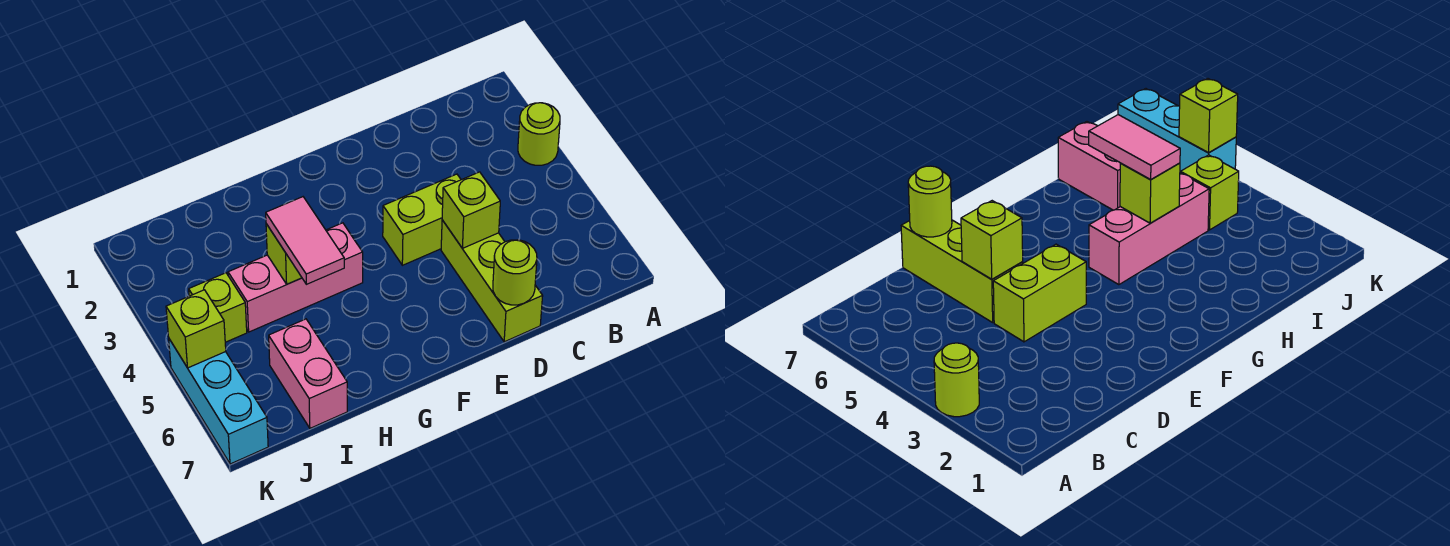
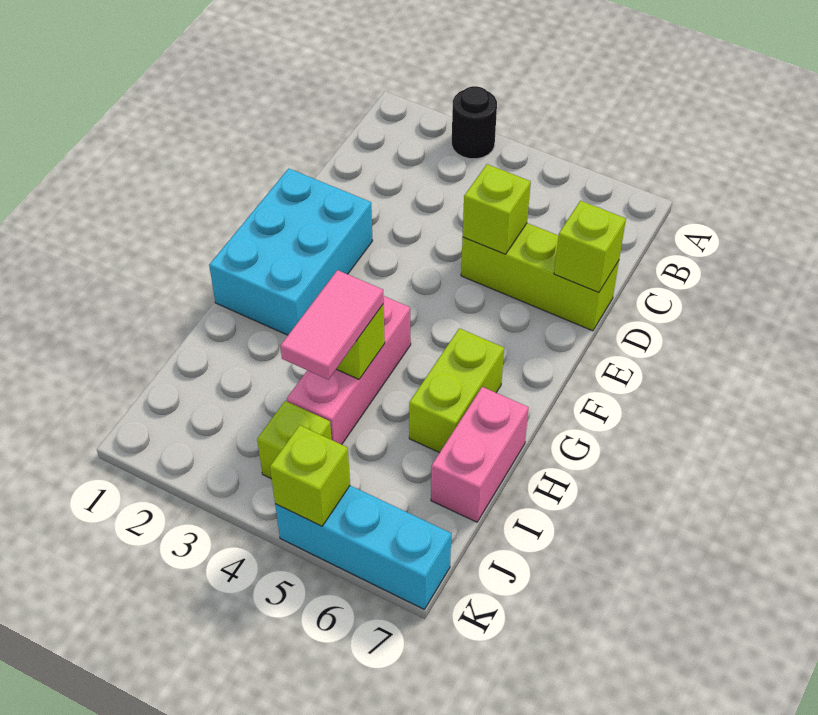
lime 1x1 round brick [518,103,560,165] -> black 1x1 round brick [452,86,497,159]
lime 1x2 brick [383,174,461,265] -> lime 1x2 brick moved to [409,328,504,453]
lime 1x1 round brick [493,240,537,305] -> lime 1x1 brick [554,201,626,293]
none -> cyan 2x3 brick [209,168,373,335]
pink 1x2 tile [266,197,344,284] -> pink 1x2 tile turned to [280,270,384,380]
pink 1x2 brick [269,319,347,428] -> pink 1x2 brick turned to [431,387,529,522]

